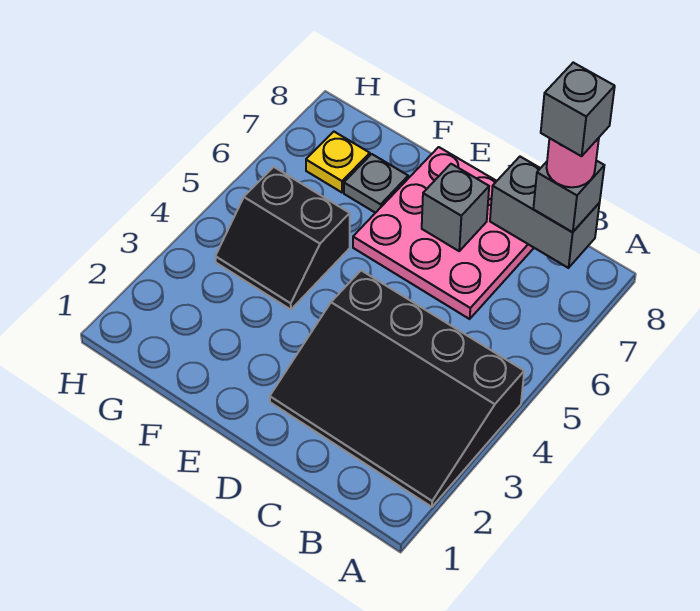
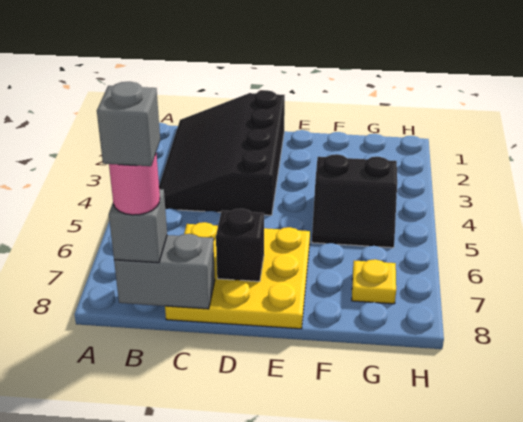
black 3x4 slope [270,271,524,507] -> black 3x4 slope turned to [159,90,285,215]
pink 3x3 plate [353,147,534,319] -> yellow 3x3 plate [165,222,310,329]
grey 1x1 brick [422,164,489,251] -> black 1x1 brick [216,209,264,281]
black 2x2 slope [215,167,350,310] -> black 2x2 slope turned to [312,154,397,248]
grey 1x1 plate [344,154,408,213] -> none

